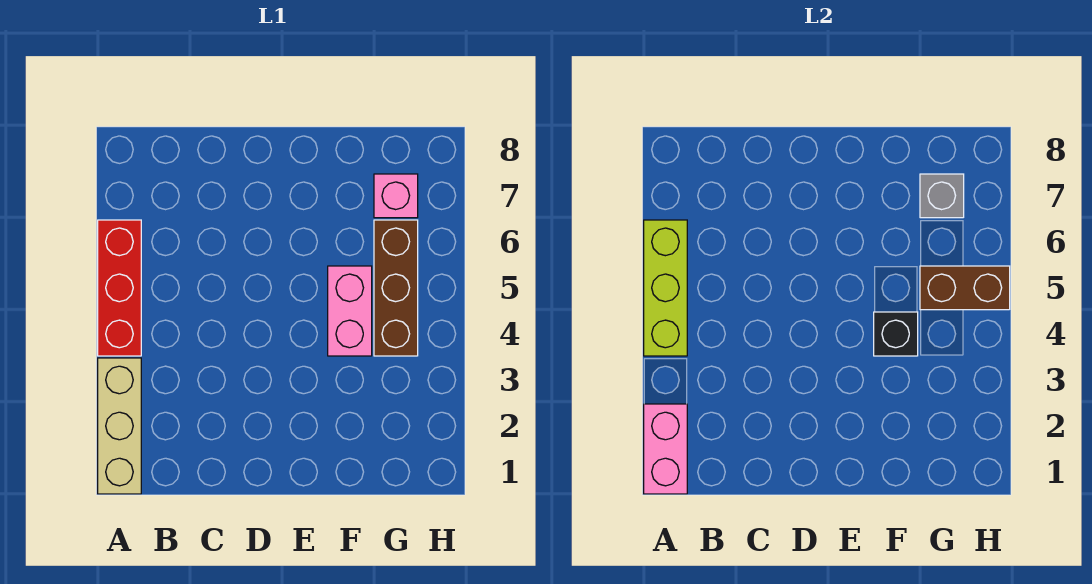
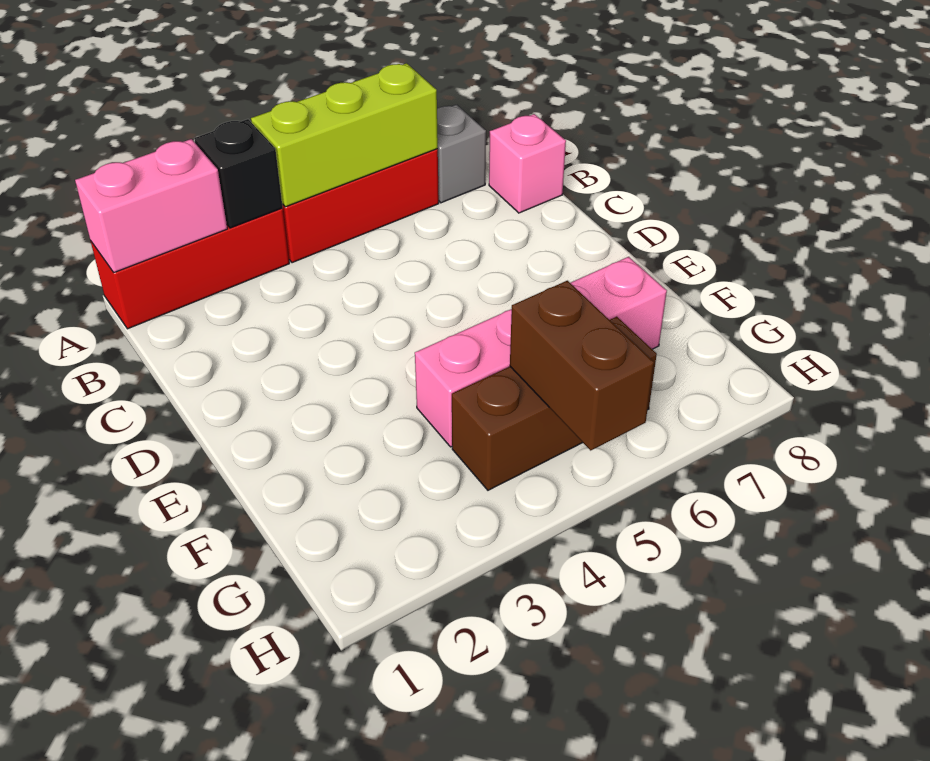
tan 1x3 brick [98,358,141,494] -> red 1x3 brick [91,208,289,329]
pink 1x2 brick [328,266,372,356] -> pink 1x4 brick [415,257,667,447]
black 1x1 brick [874,312,918,356] -> black 1x1 brick moved to [194,119,283,228]
pink 1x1 brick [374,174,418,218] -> pink 1x1 brick moved to [489,114,566,213]
grey 1x1 brick [920,174,964,218] -> grey 1x1 brick moved to [437,105,486,203]

